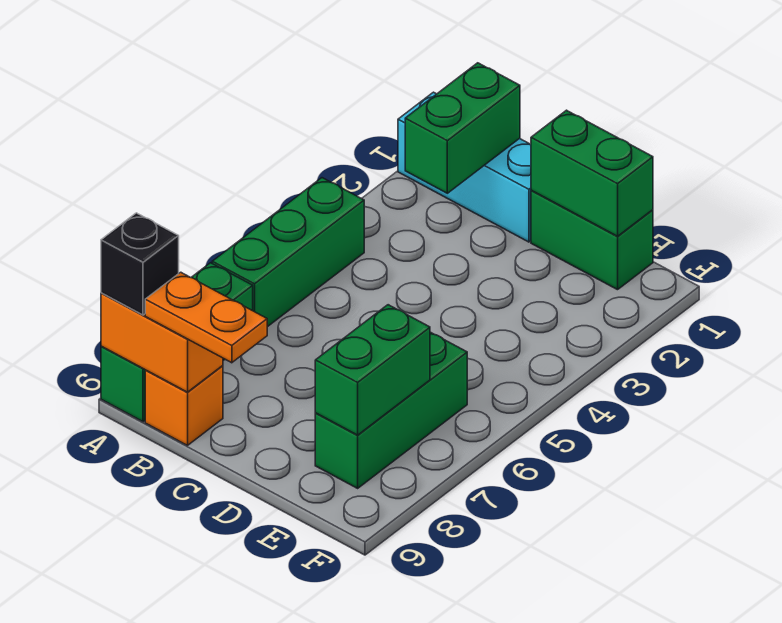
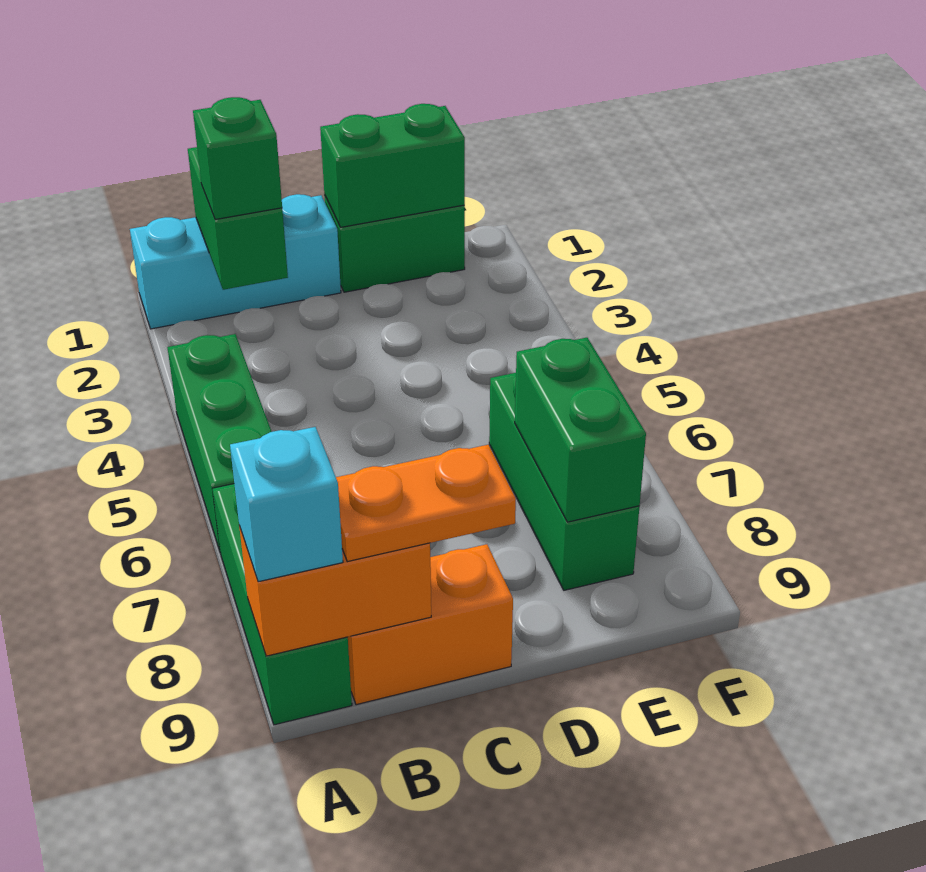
black 1x1 brick [101,213,179,315] -> cyan 1x1 brick [230,427,343,582]
none -> green 1x1 brick [193,97,282,220]
orange 1x1 brick [145,366,223,446] -> orange 1x2 brick [348,544,513,705]

